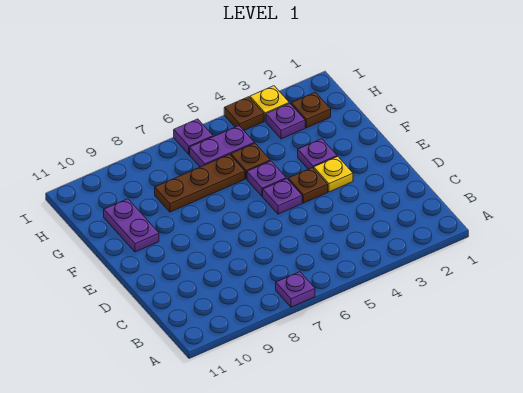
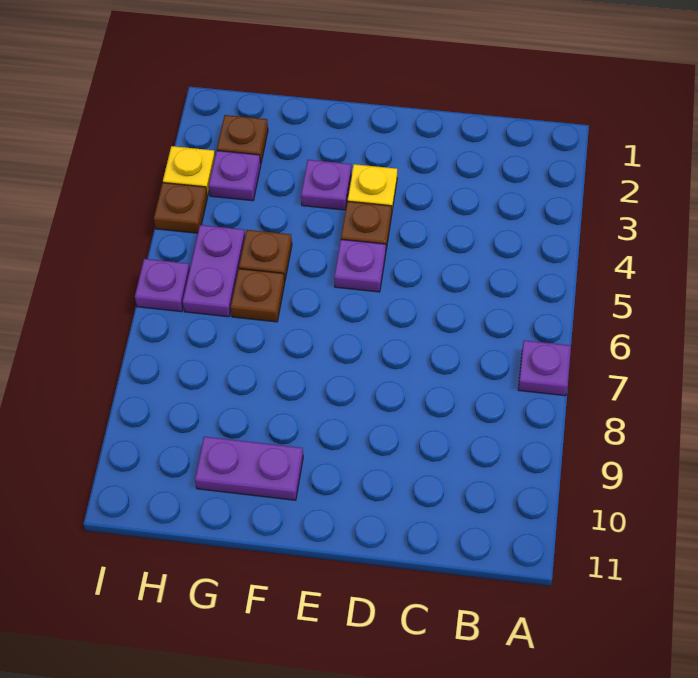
purple 1x1 plate [247,161,286,196] -> none
brown 1x3 plate [155,154,245,212] -> brown 1x1 plate [231,269,285,322]

